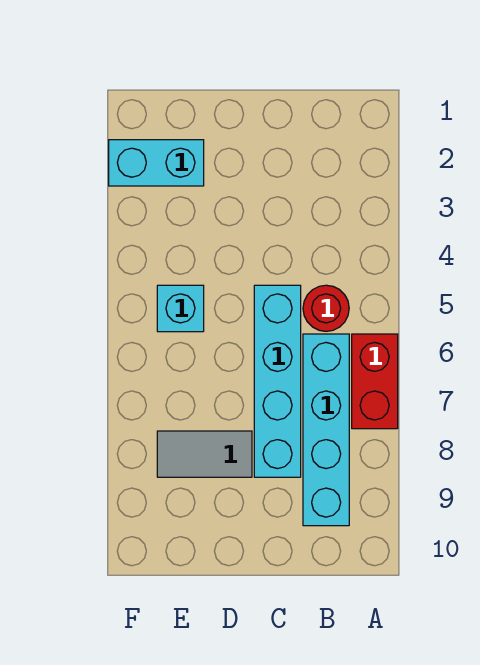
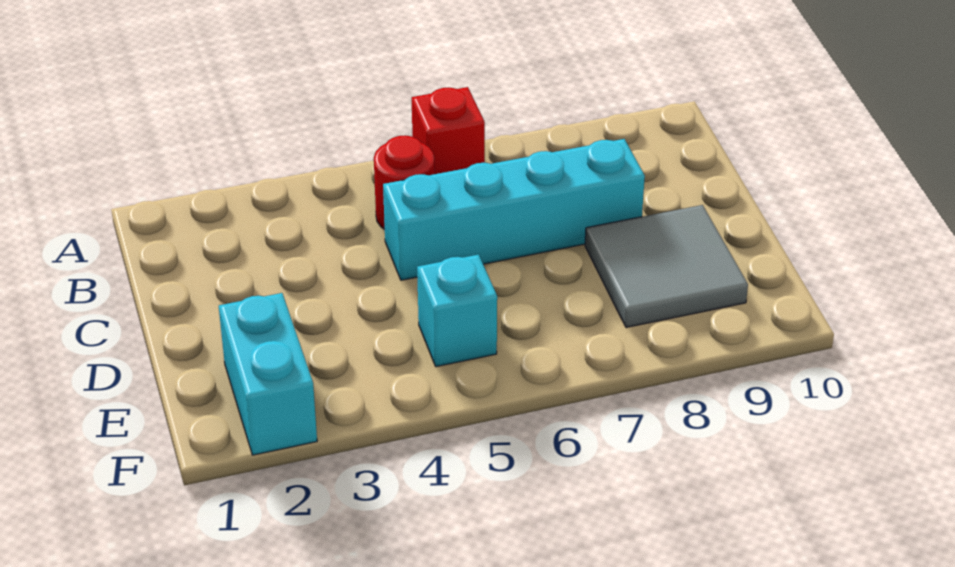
red 1x2 brick [352,334,398,429] -> red 1x1 brick [412,87,485,174]
cyan 1x4 brick [303,334,349,526] -> none
grey 1x2 tile [157,431,252,477] -> grey 2x2 tile [585,205,748,328]

